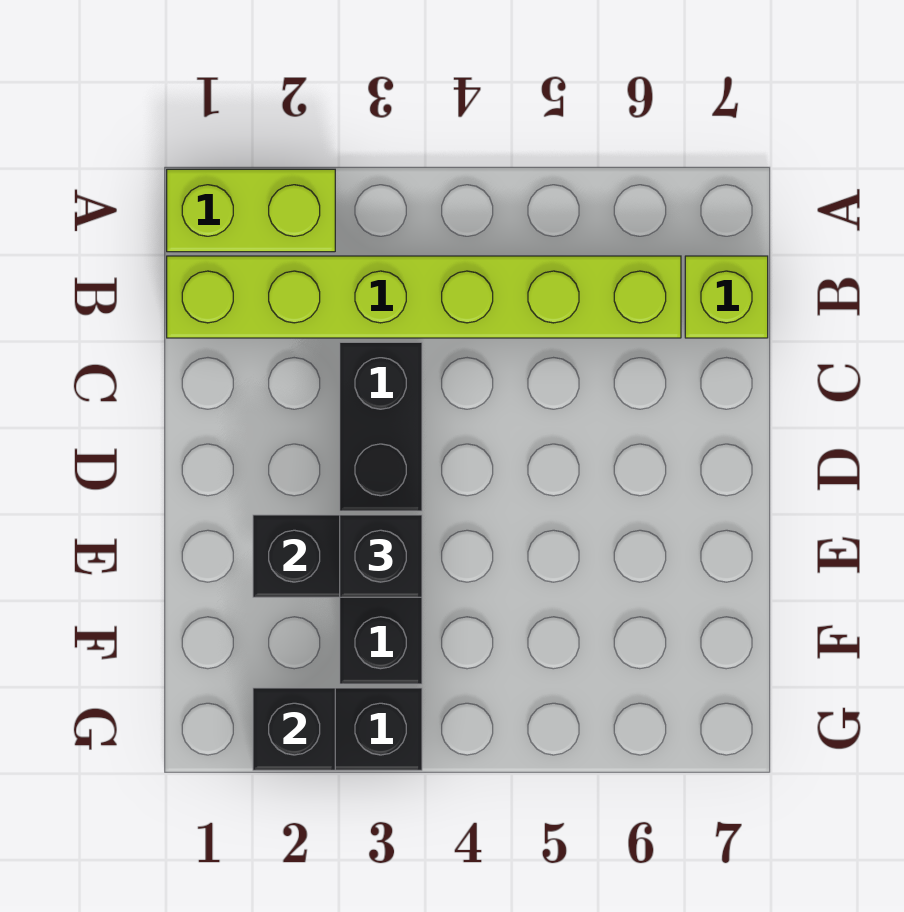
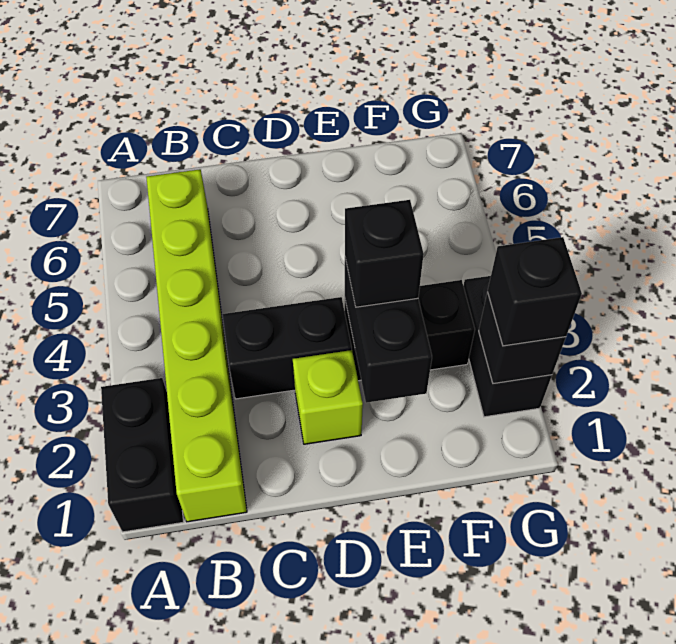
lime 1x2 brick [167,169,335,252] -> black 1x2 brick [101,378,183,532]
lime 1x1 brick [685,256,768,338] -> lime 1x1 brick moved to [293,350,363,444]
none -> black 1x1 brick [488,237,582,346]

